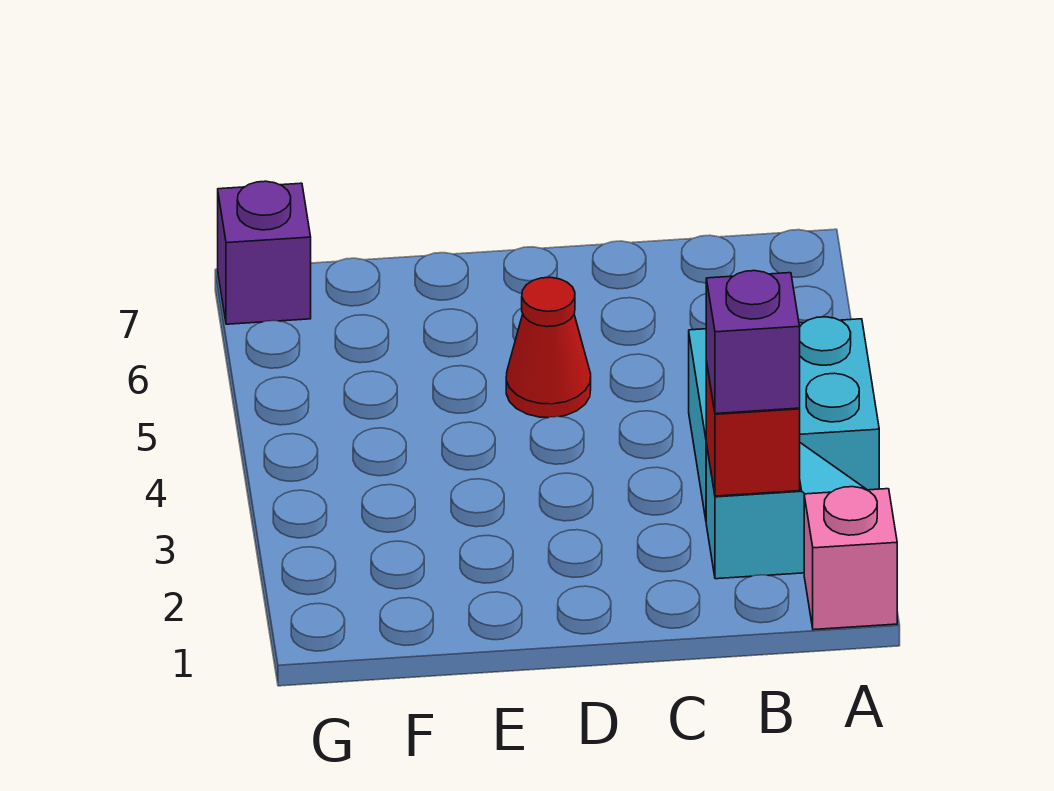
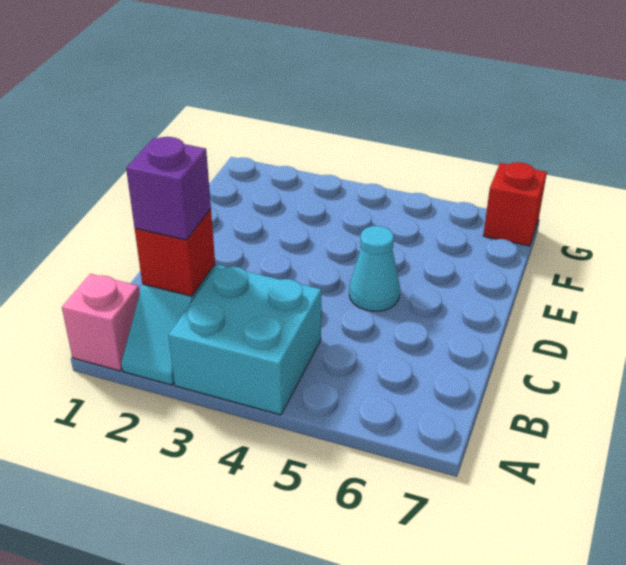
red 1x1 cone [506,277,591,418] -> cyan 1x1 cone [349,226,400,311]
purple 1x1 brick [218,181,311,324] -> red 1x1 brick [483,162,547,246]

